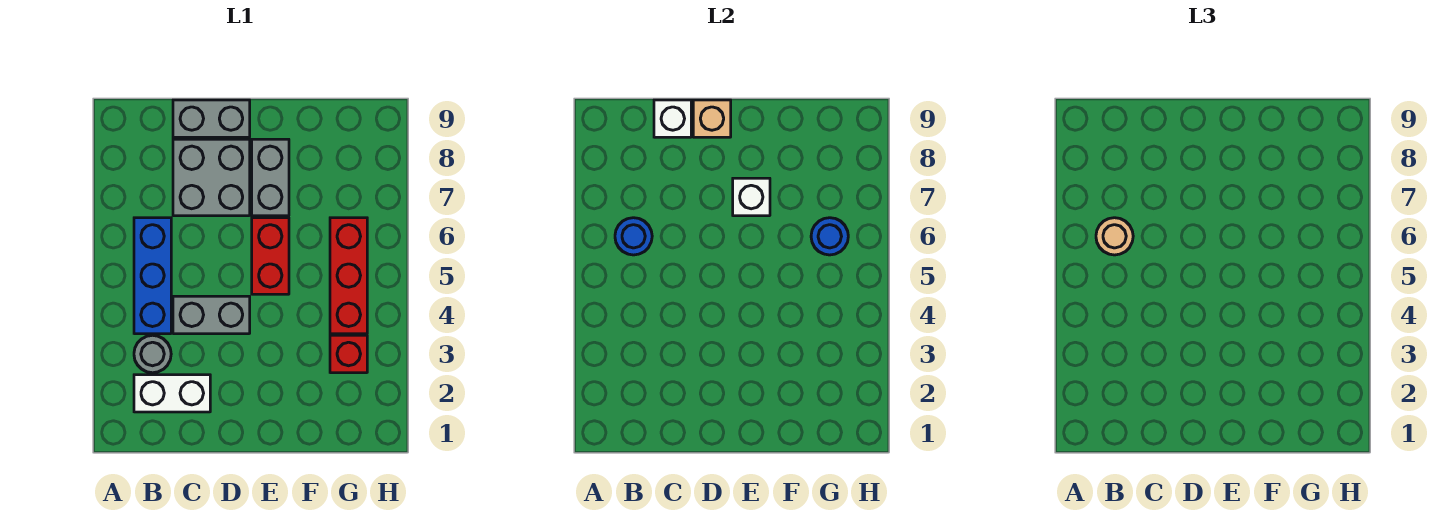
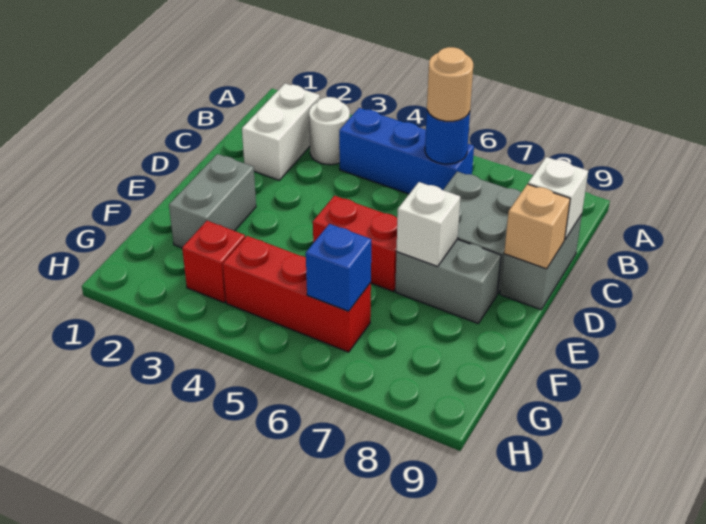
grey 1x1 round brick [134,335,171,373] -> white 1x1 round brick [309,97,350,165]
grey 1x2 brick [173,296,250,334] -> grey 1x2 brick moved to [169,154,256,248]
blue 1x1 round brick [811,218,848,255] -> blue 1x1 brick [306,224,371,311]

